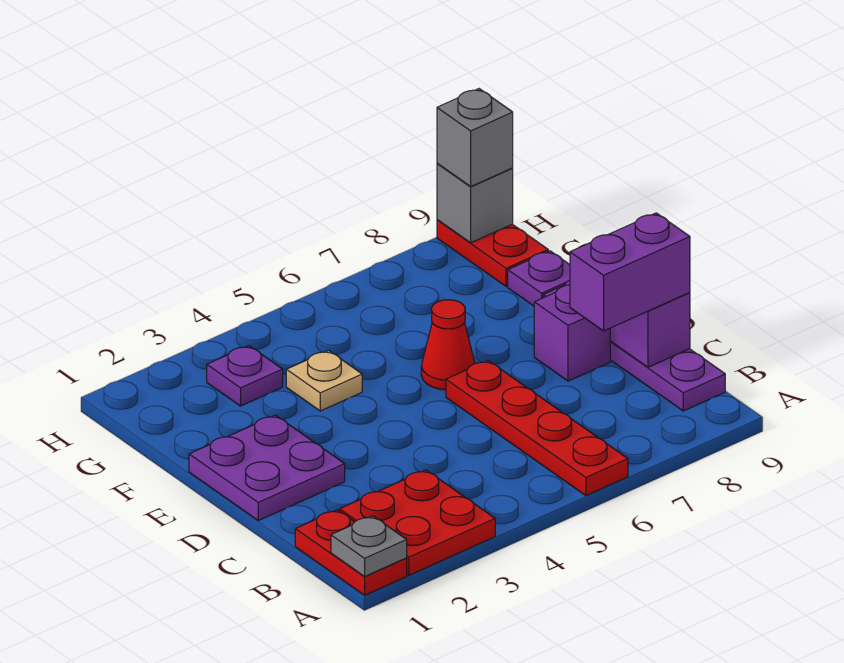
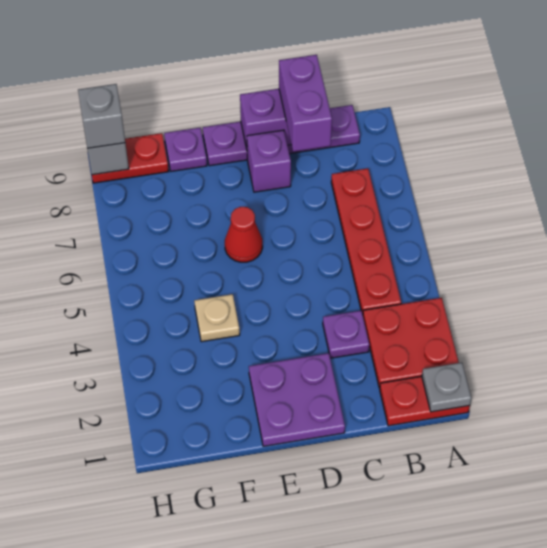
red 1x4 plate [446,361,628,496] -> red 1x4 plate turned to [331,168,401,314]
purple 1x1 plate [207,346,283,406] -> purple 1x1 plate moved to [323,311,369,358]

